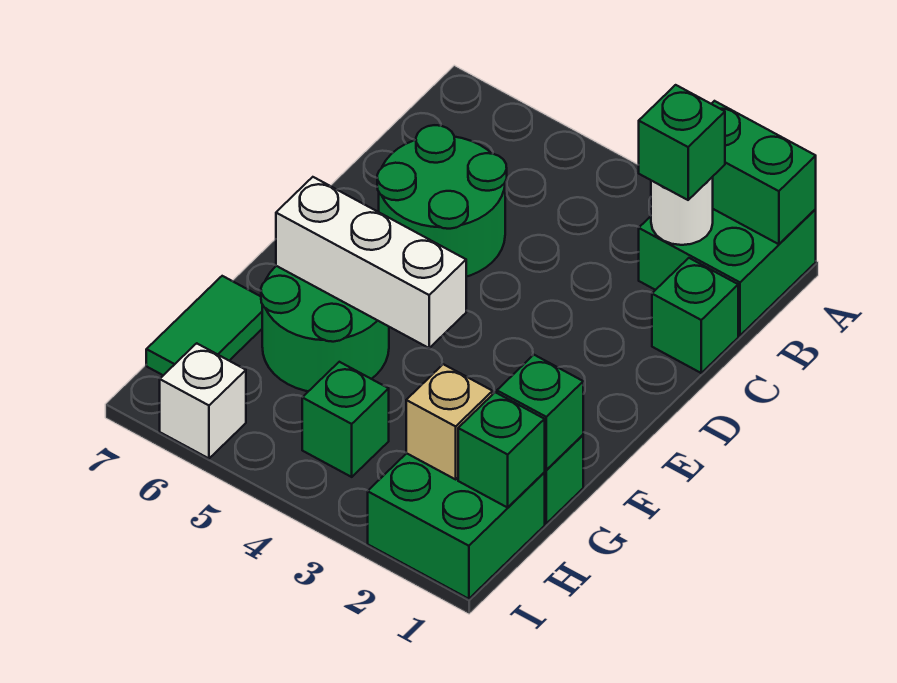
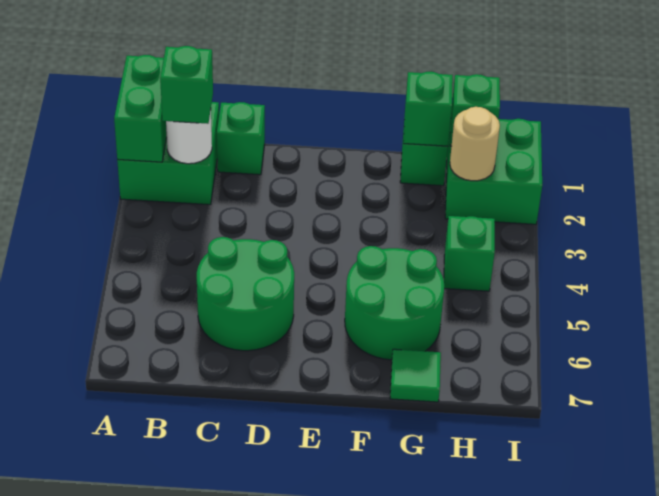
white 1x3 brick [276,177,466,348] -> none
green 1x2 tile [146,276,262,375] -> green 1x1 tile [390,349,441,402]
tan 1x1 brick [406,364,493,479] -> tan 1x1 round brick [450,107,500,181]
white 1x1 brick [160,343,246,458] -> none

